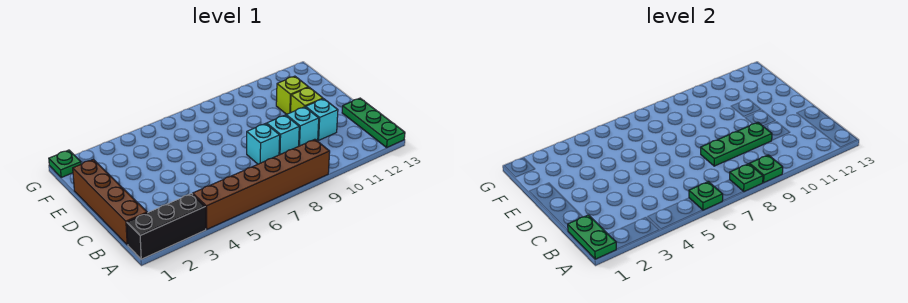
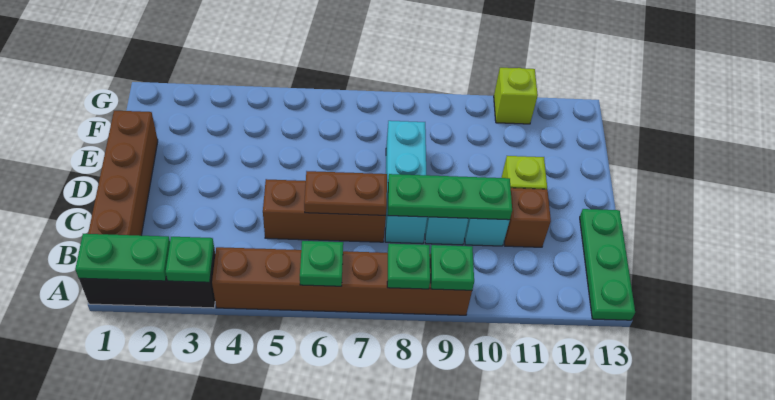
green 1x2 plate [568,215,616,259] -> green 1x2 plate turned to [75,234,170,281]
none -> brown 1x3 brick [263,179,386,242]
none -> brown 1x2 plate [304,171,387,215]
cyan 1x1 brick [247,123,280,164] -> cyan 1x3 brick [385,121,427,244]
cyan 1x1 brick [306,99,338,140] -> brown 1x1 brick [504,188,551,247]
lime 1x1 brick [276,76,308,114] -> lime 1x1 brick moved to [494,68,538,124]
green 1x1 plate [49,150,81,177] -> green 1x1 plate moved to [166,237,214,282]

